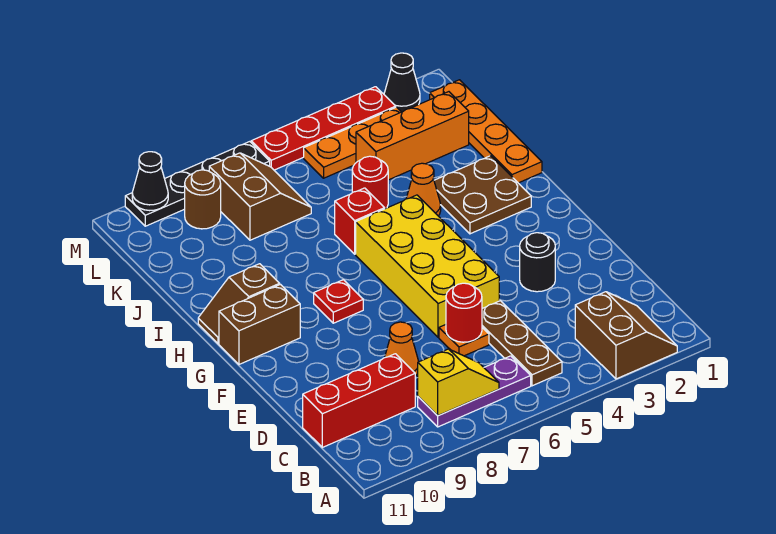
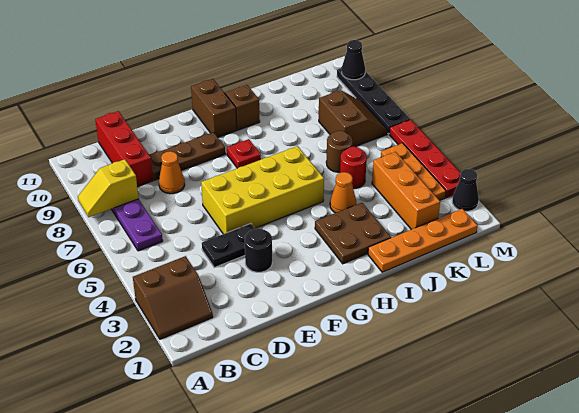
brown 1x3 plate [482,301,562,386] -> brown 1x3 plate moved to [149,132,225,180]
yellow 1x2 slope [418,349,499,416] -> yellow 1x2 slope turned to [78,159,139,217]
none -> black 1x2 plate [202,224,255,267]
orange 1x1 plate [439,325,489,356] -> none
red 1x1 round brick [446,283,482,342] -> none
red 1x1 brick [335,188,385,254] -> none
brown 2x2 slope [209,153,311,240] -> brown 2x2 slope turned to [319,90,388,147]
brown 1x1 round brick [185,170,221,229] -> brown 1x1 round brick moved to [326,131,353,172]

